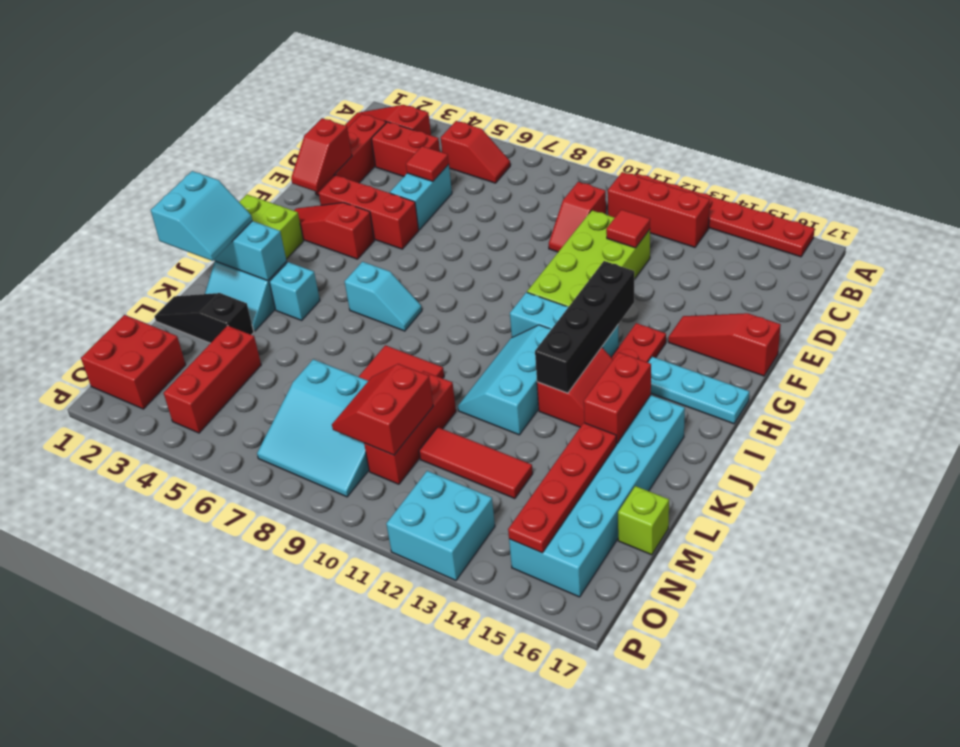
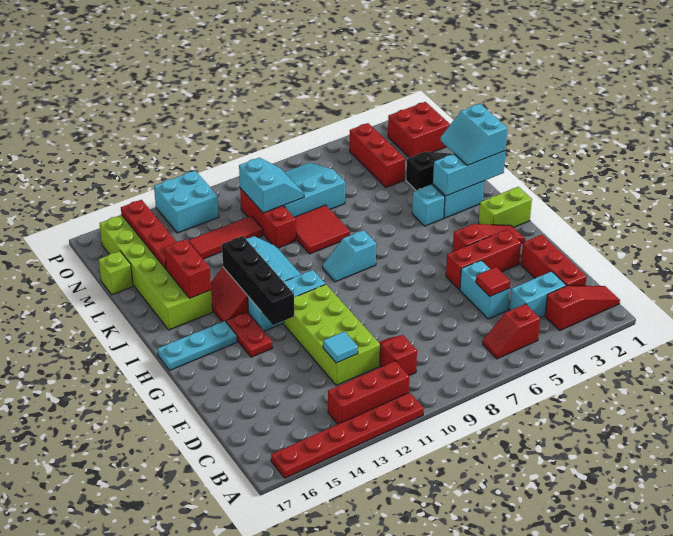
red 1x2 brick [372,122,440,177] -> cyan 1x2 brick [510,271,566,318]
red 1x1 tile [606,210,650,248] -> cyan 1x1 tile [323,331,358,363]
red 1x2 slope [291,118,352,192] -> none
red 1x3 slope [668,313,781,376] -> none
cyan 1x2 slope [345,262,422,331] -> cyan 1x2 slope moved to [323,230,376,282]
cyan 2x6 brick [509,395,685,597] -> lime 2x6 brick [99,215,213,330]
red 2x2 slope [332,364,433,455] -> cyan 2x2 slope [239,158,304,213]

